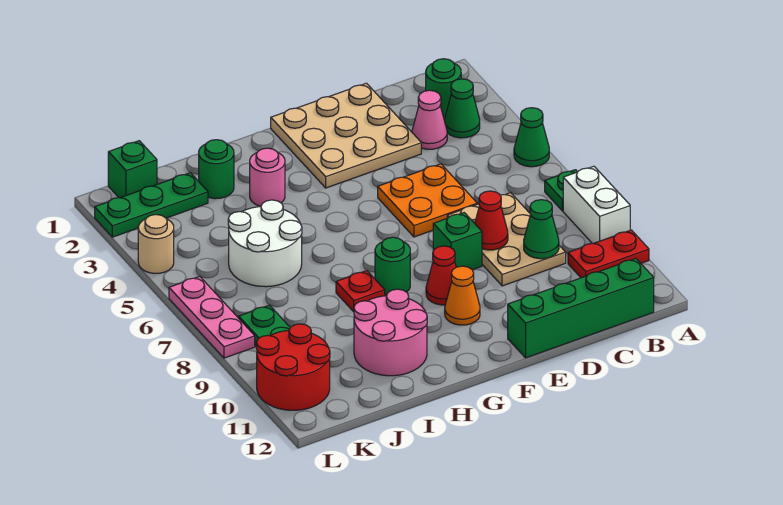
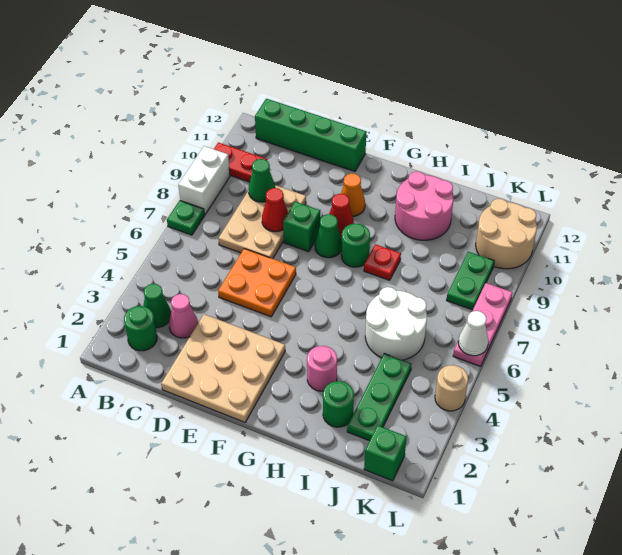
green 1x1 cone [514,108,549,167] -> green 1x1 cone moved to [315,214,342,258]
green 1x3 plate [95,173,208,237] -> green 1x3 plate turned to [347,353,412,441]
red 2x2 round brick [256,324,330,410] -> tan 2x2 round brick [476,199,537,269]
none -> white 1x1 cone [458,311,488,356]

